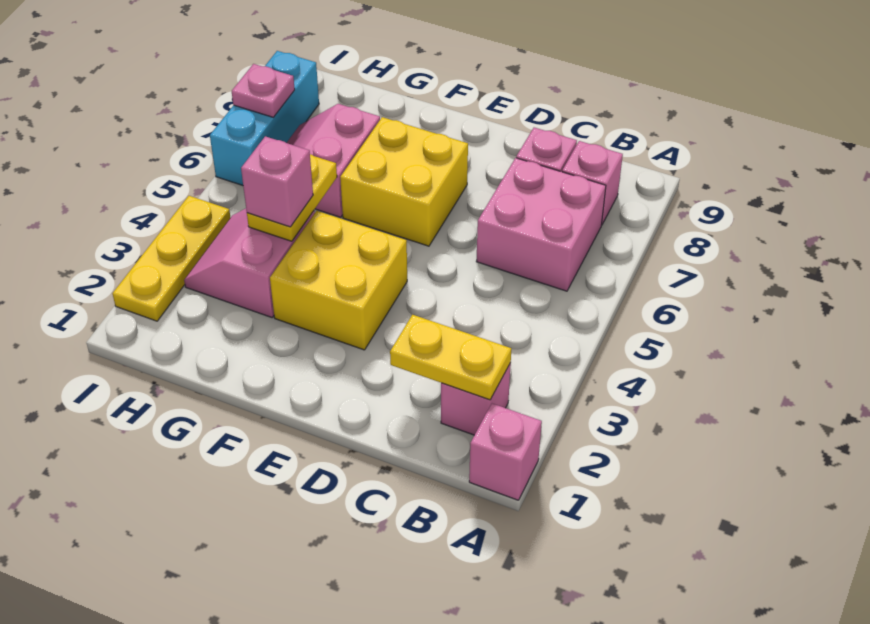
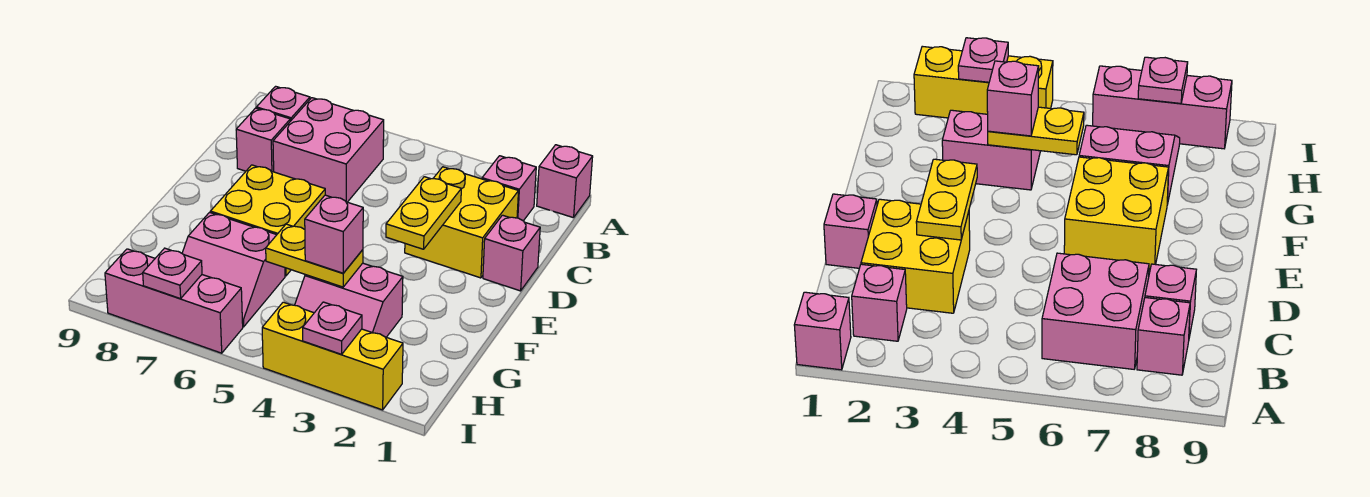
yellow 1x2 plate [390,315,511,400] -> yellow 1x2 plate moved to [386,177,461,249]
none -> pink 1x1 brick [483,215,540,291]
yellow 2x2 brick [270,211,407,350] -> yellow 2x2 brick moved to [405,167,518,278]
yellow 1x3 plate [113,196,230,321] -> yellow 1x3 brick [262,302,403,410]
none -> pink 1x1 plate [303,302,362,354]
cyan 1x3 brick [210,51,319,185] -> pink 1x3 brick [105,249,243,353]

